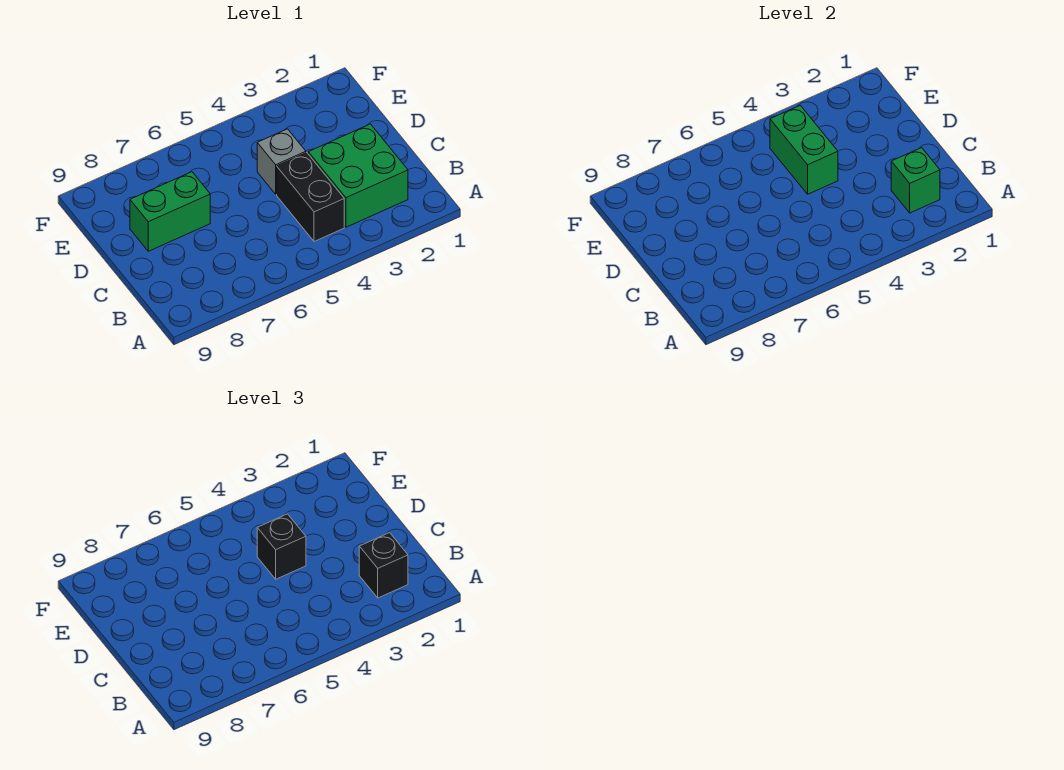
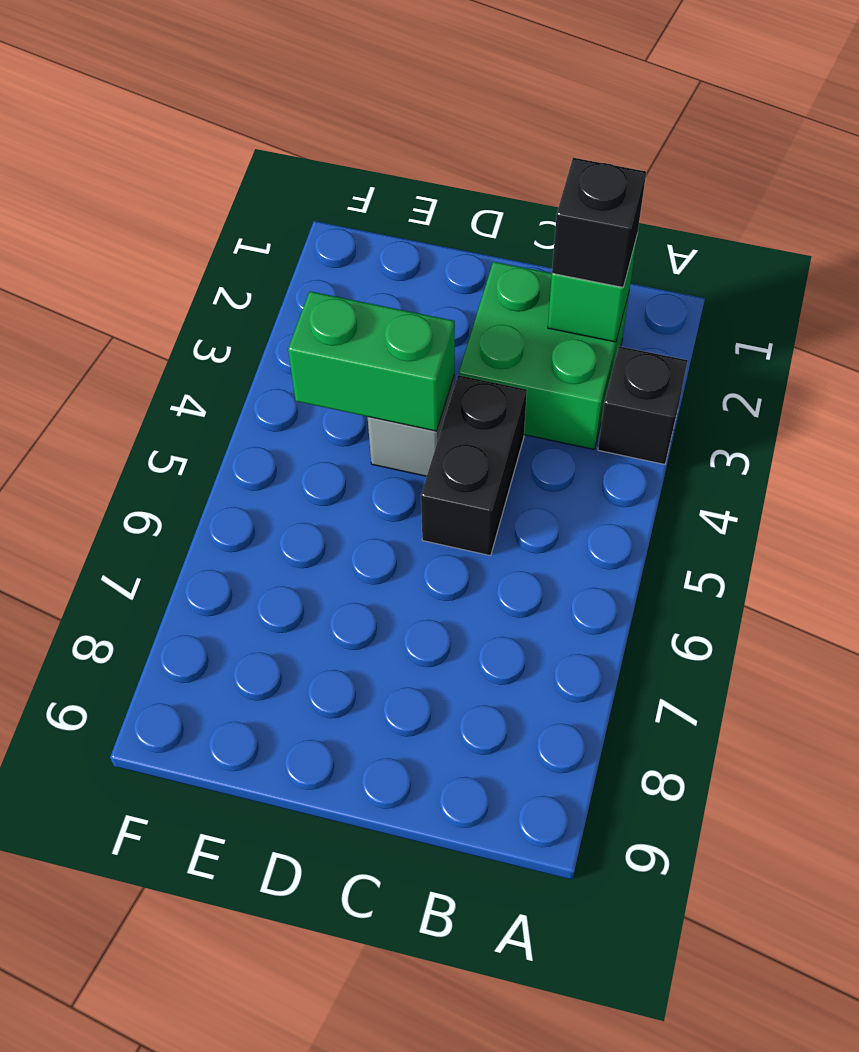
black 1x2 brick [277,153,344,242] -> black 1x2 brick turned to [421,375,527,556]
black 1x1 brick [257,514,306,579] -> black 1x1 brick moved to [598,346,688,464]
green 1x2 brick [130,172,210,251] -> none

